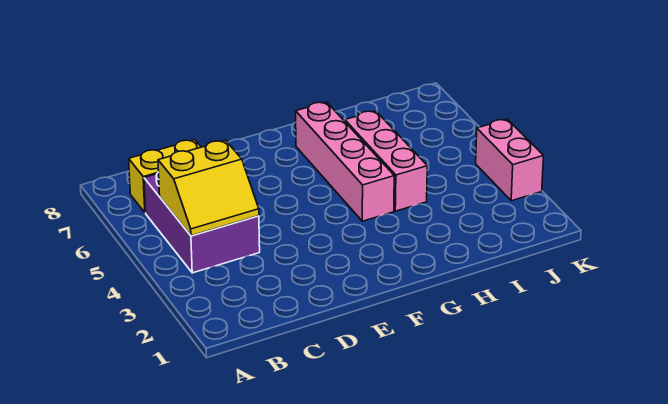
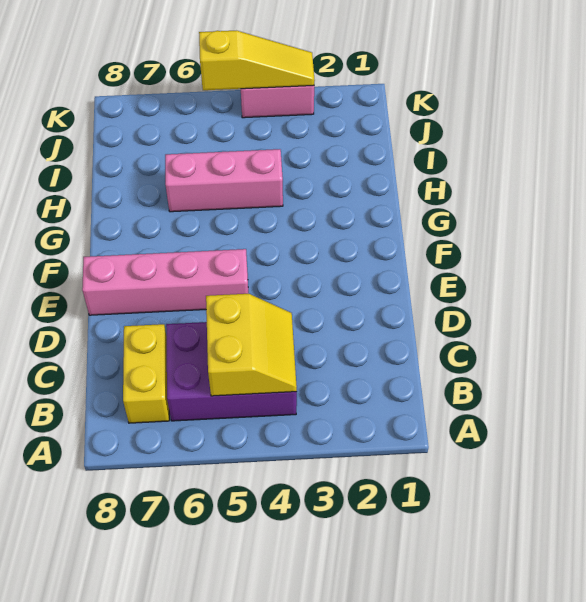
pink 1x4 brick [296,102,394,221] -> pink 1x4 brick moved to [82,249,248,315]
none -> yellow 1x3 slope [199,31,315,90]

